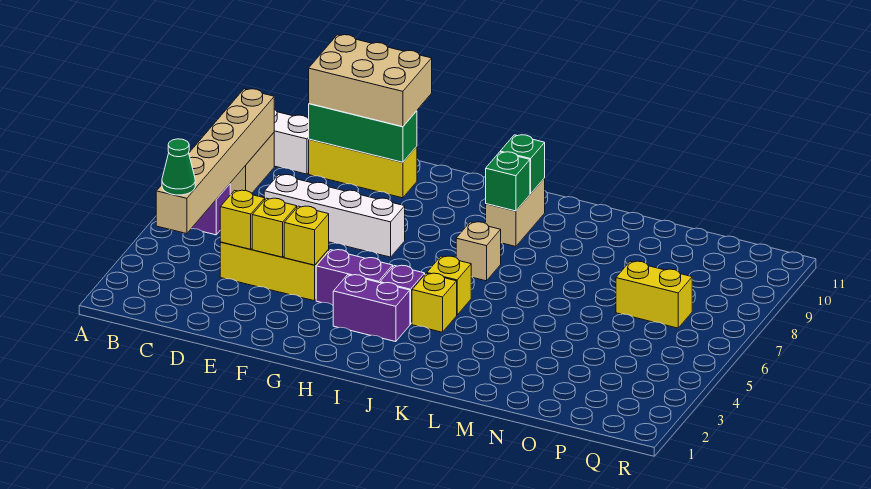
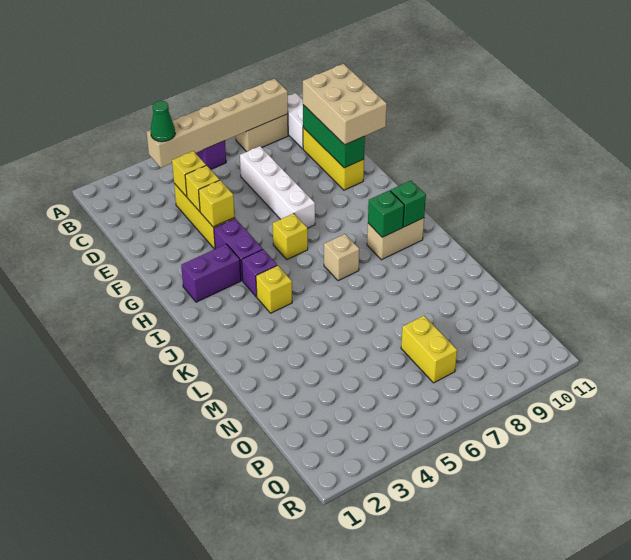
purple 1x2 brick [333,275,410,342] -> purple 1x2 brick turned to [181,244,241,302]
yellow 1x1 brick [427,256,471,315] -> yellow 1x1 brick moved to [273,213,308,259]

